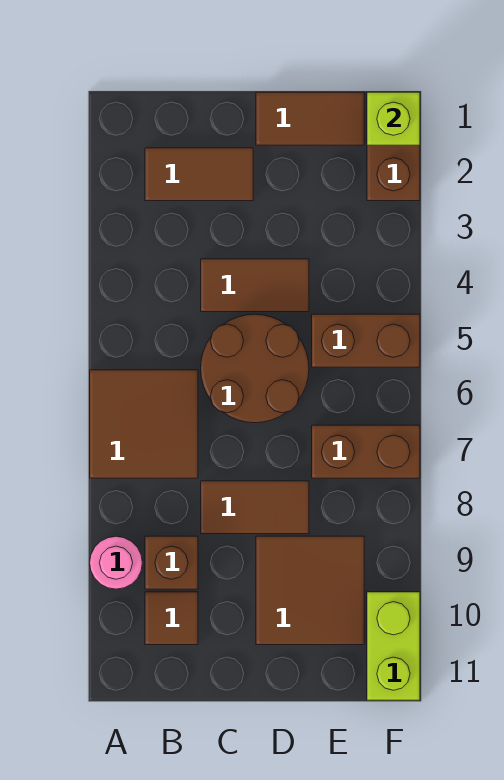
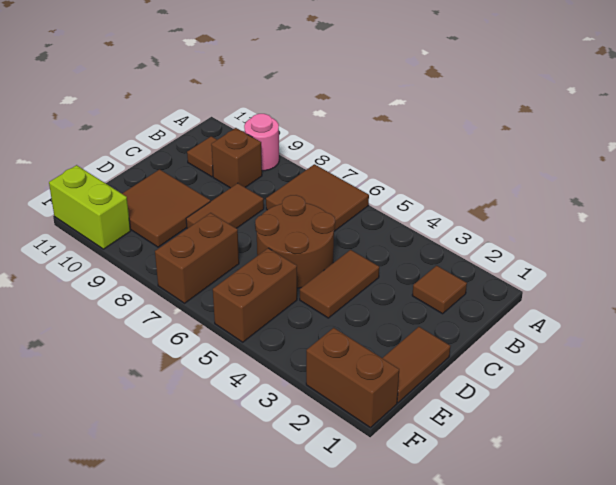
brown 1x2 tile [145,148,253,201] -> brown 1x1 tile [412,266,467,314]
lime 1x1 brick [367,92,420,145] -> none

